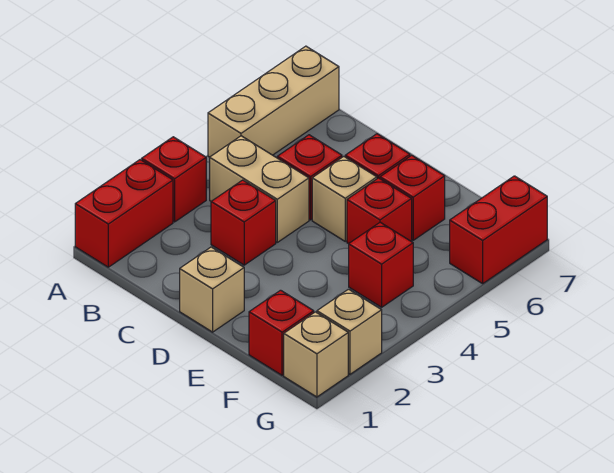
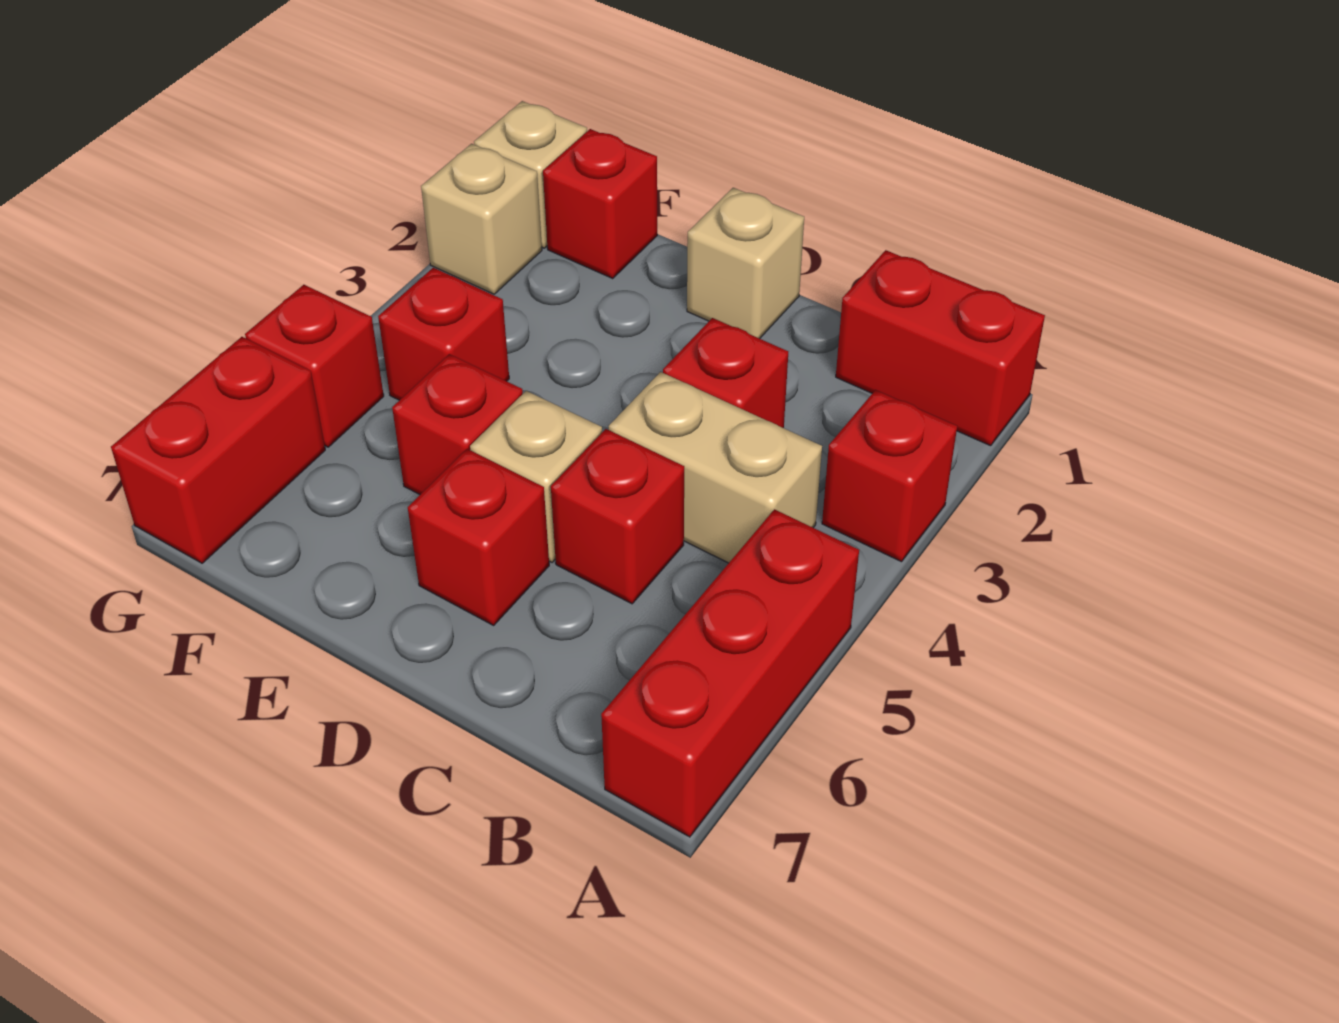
red 1x2 brick [75,160,173,267] -> red 1x2 brick turned to [836,250,1045,446]
tan 1x3 brick [208,46,339,157] -> red 1x3 brick [601,509,859,837]
red 1x1 brick [380,155,445,240] -> red 1x1 brick moved to [245,285,384,447]

